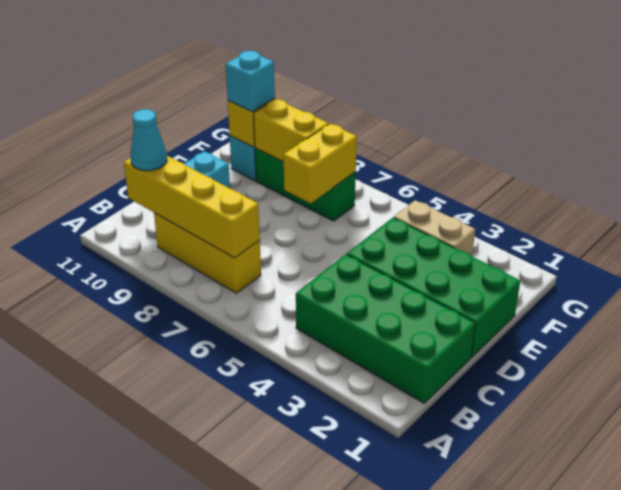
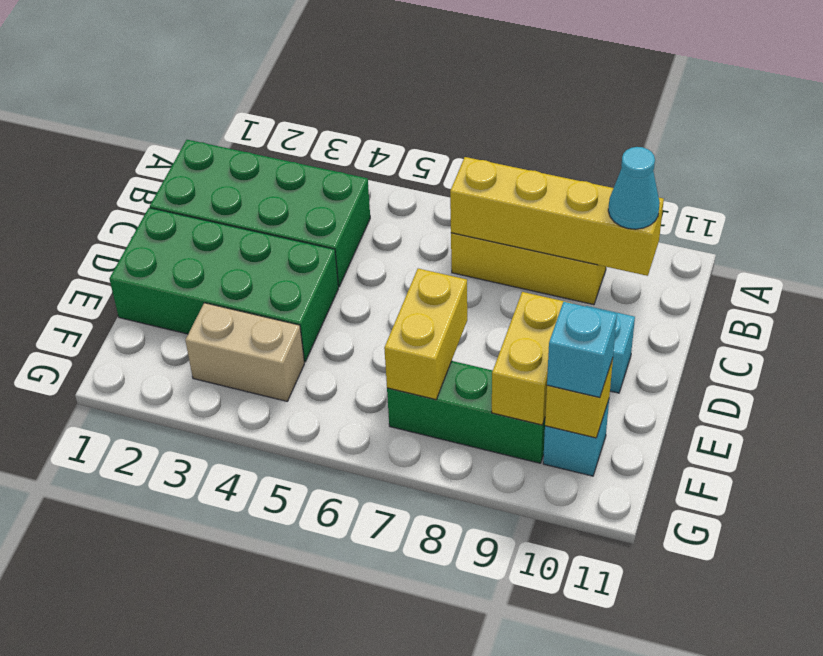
yellow 1x2 brick [254,99,329,162] -> yellow 1x2 brick turned to [492,292,570,425]

